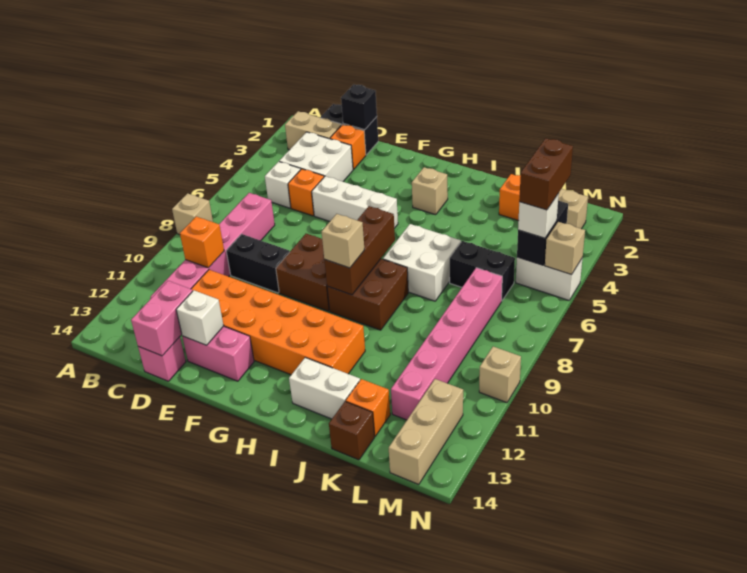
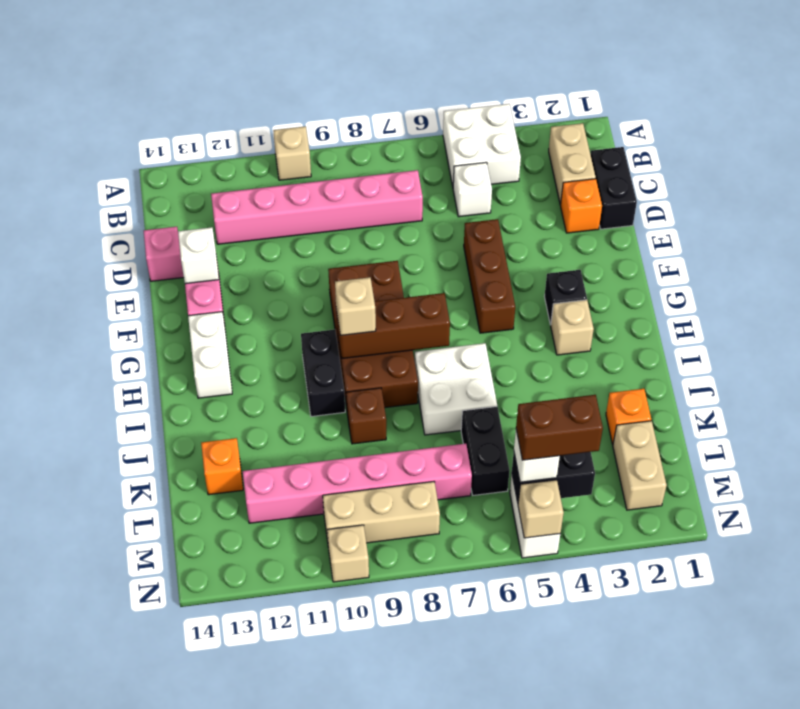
tan 1x1 brick [172,193,213,235] -> tan 1x1 brick moved to [273,126,311,180]
white 2x2 brick [279,132,353,182] -> white 2x2 brick moved to [443,104,521,186]
orange 1x1 brick [180,216,224,268] -> none
black 1x1 brick [341,84,377,130] -> black 1x1 brick moved to [545,270,587,325]
orange 1x1 brick [288,169,324,216] -> none
black 1x2 brick [226,234,290,293] -> black 1x2 brick moved to [301,330,345,416]
orange 2x6 brick [191,270,365,375] -> none
pink 1x2 brick [131,281,193,356] -> none
white 1x3 brick [312,176,398,228] -> brown 1x3 brick [464,219,515,333]
white 1x2 brick [289,358,360,419] -> white 1x2 brick moved to [188,312,232,398]
brown 1x1 brick [329,401,375,460] -> brown 1x1 brick moved to [346,388,386,444]
tan 1x3 brick [389,379,463,484] -> tan 1x3 brick moved to [323,482,440,543]

